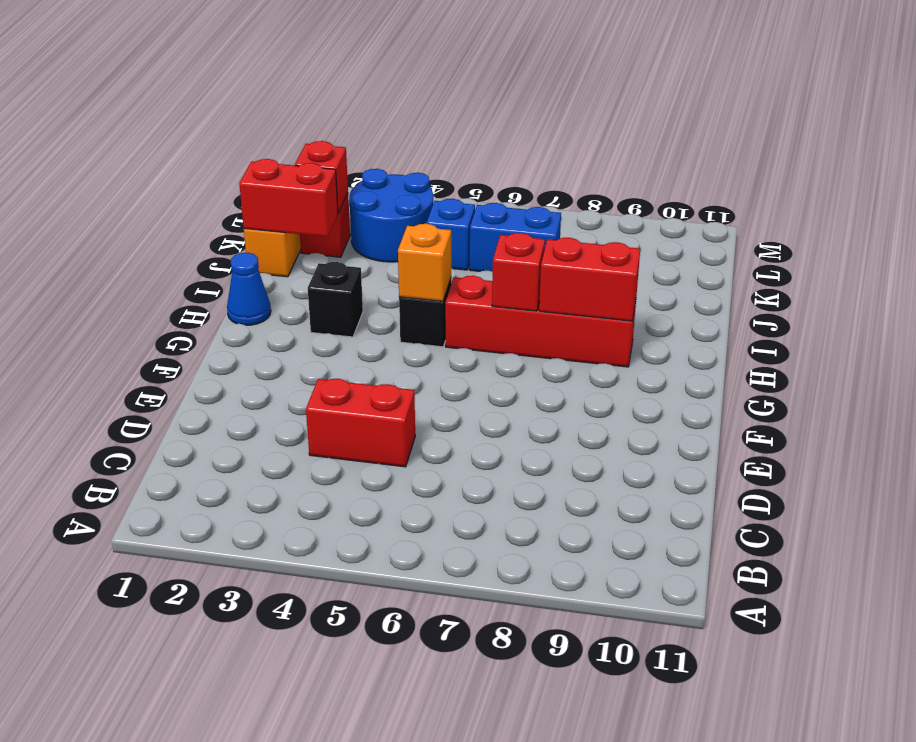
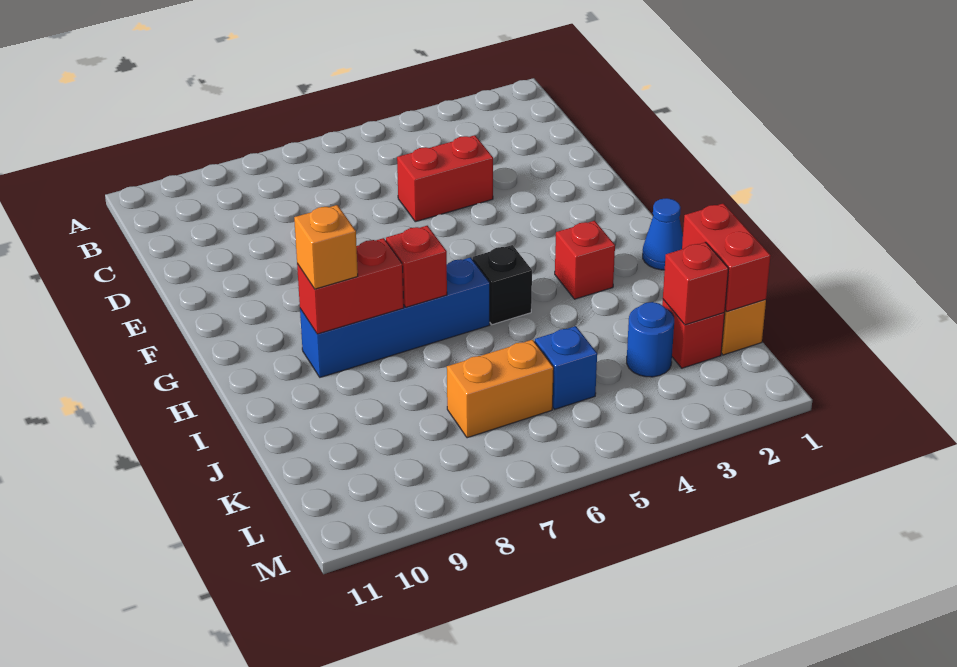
black 1x1 brick [308,262,363,337] -> red 1x1 brick [555,221,615,299]
orange 1x1 brick [398,224,451,301] -> orange 1x1 brick moved to [294,205,358,289]
red 1x4 brick [445,276,636,367] -> blue 1x4 brick [300,257,490,377]
red 1x2 brick [239,159,338,237] -> red 1x2 brick turned to [682,203,771,312]
blue 2x2 round brick [349,169,433,262] -> blue 1x1 round brick [627,302,674,377]
blue 1x2 brick [470,203,561,272] -> orange 1x2 brick [447,340,554,438]

